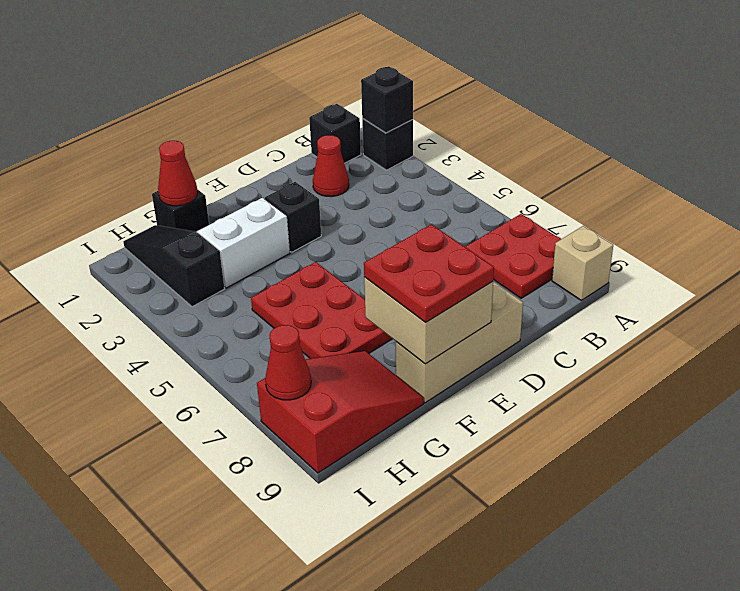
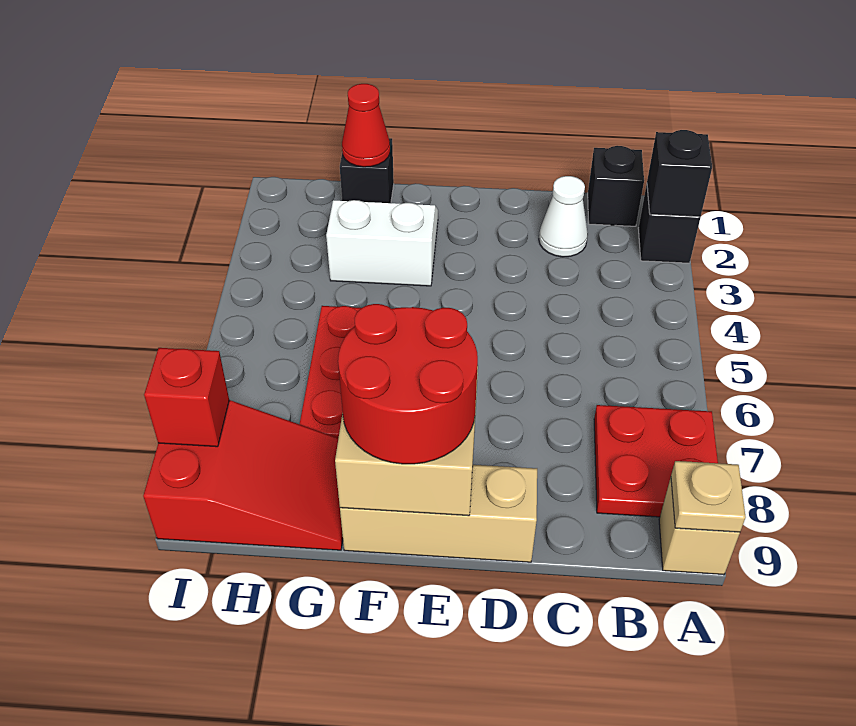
none -> tan 1x1 plate [671,461,745,532]
red 1x1 cone [313,135,349,197] -> white 1x1 cone [539,176,588,257]
black 1x1 brick [265,182,321,252] -> none
red 2x2 plate [364,224,494,322] -> red 2x2 round brick [338,304,478,464]
black 1x3 slope [123,225,225,307] -> none
red 1x1 cone [265,325,311,400] -> red 1x1 brick [144,348,229,447]

